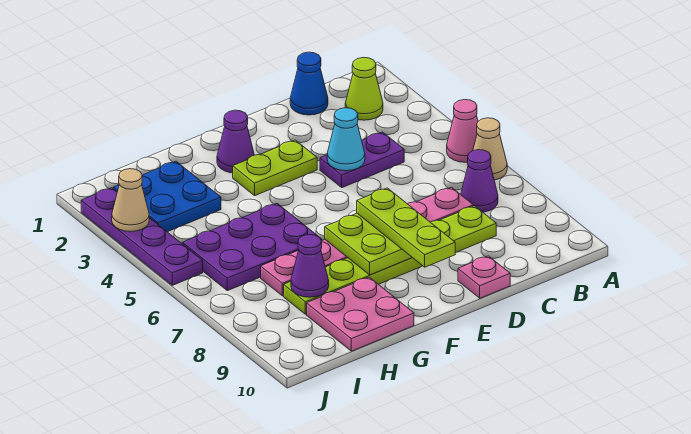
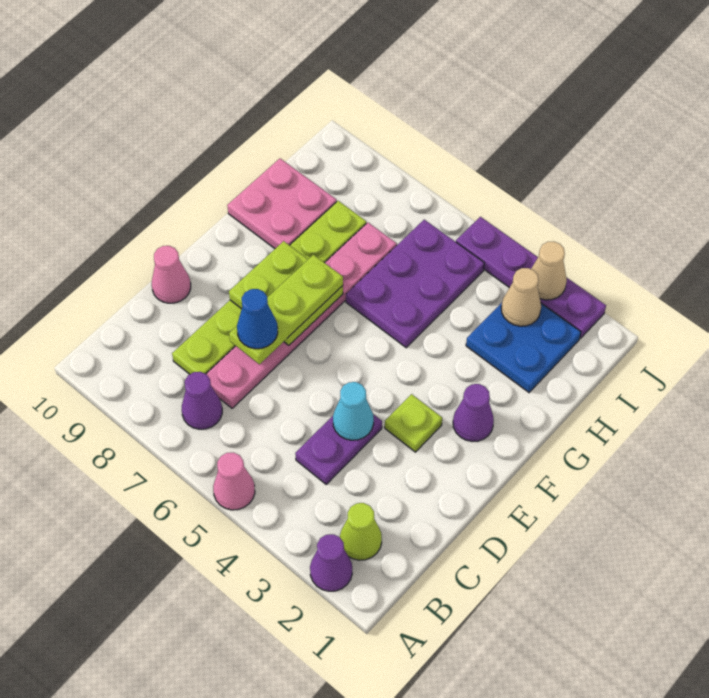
tan 1x1 cone [473,118,507,180] -> tan 1x1 cone moved to [501,268,541,326]
blue 1x1 cone [290,52,328,115] -> blue 1x1 cone moved to [237,289,278,349]
pink 1x1 plate [458,256,510,298] -> pink 1x1 cone [152,246,191,303]
lime 1x2 plate [233,140,317,196] -> lime 1x1 plate [385,394,442,452]
lime 1x3 plate [357,188,455,267] -> lime 1x3 plate turned to [229,255,343,364]
purple 1x1 cone [291,234,329,297] -> purple 1x1 cone moved to [310,534,352,591]

